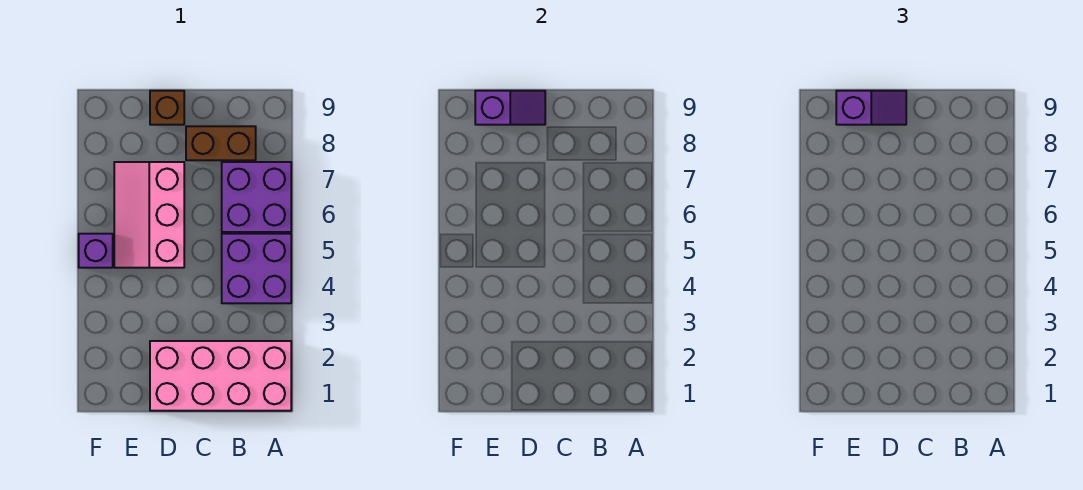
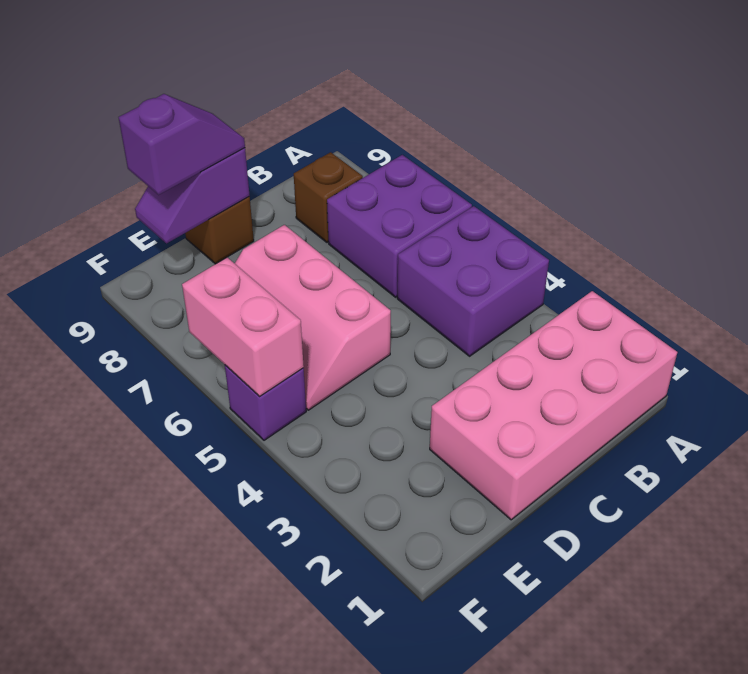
brown 1x2 brick [186,126,256,160] -> brown 1x1 brick [294,152,363,243]
purple 1x2 slope [475,91,545,125] -> purple 1x2 slope turned to [135,148,250,243]
none -> pink 1x2 brick [182,258,304,397]

